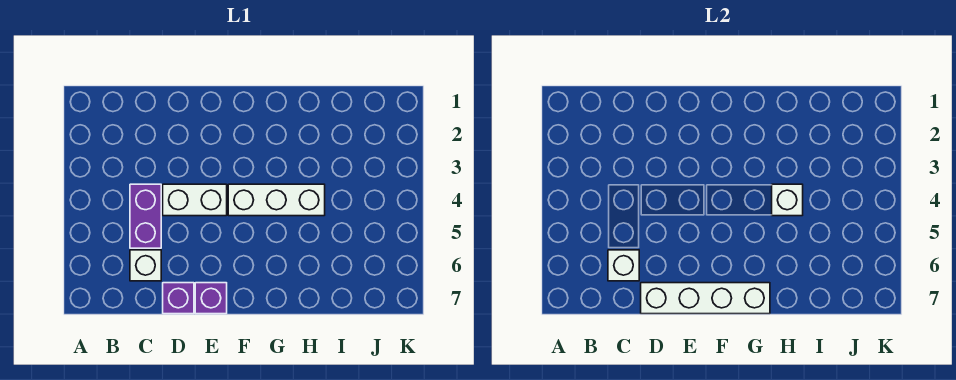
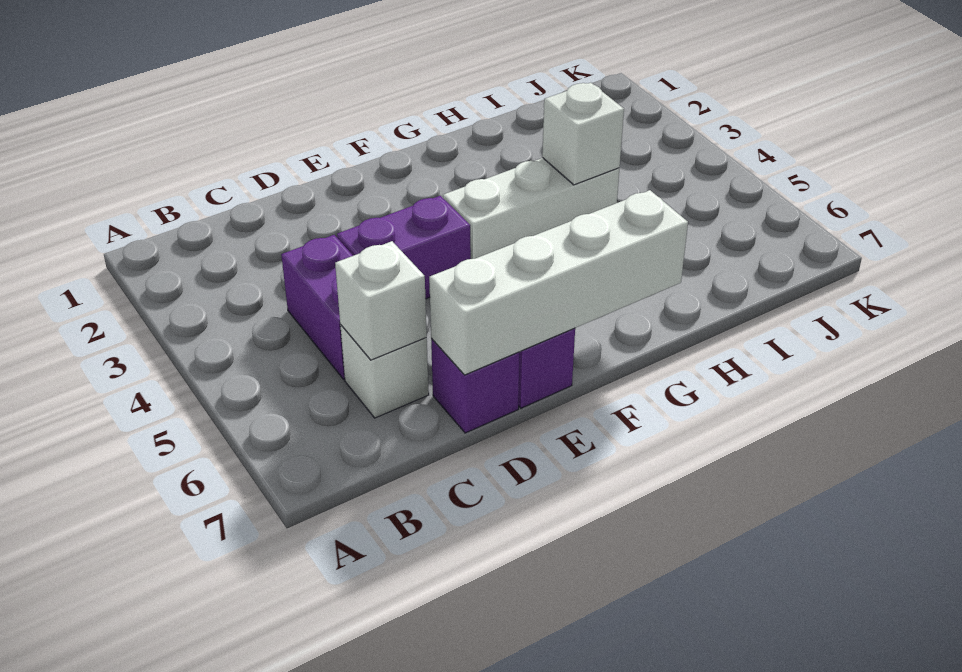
white 1x2 brick [163,184,227,216] -> purple 1x2 brick [337,196,471,299]

